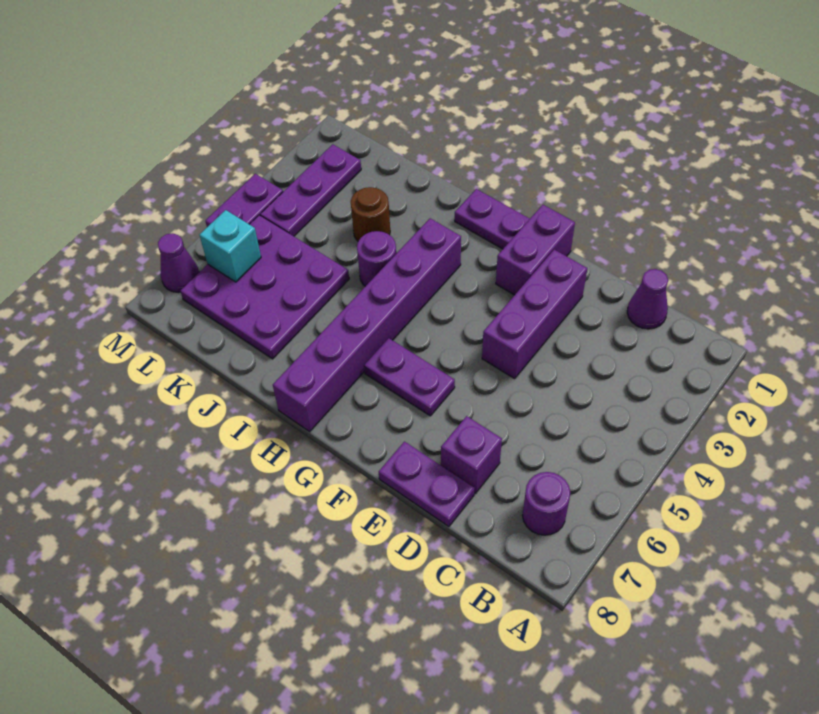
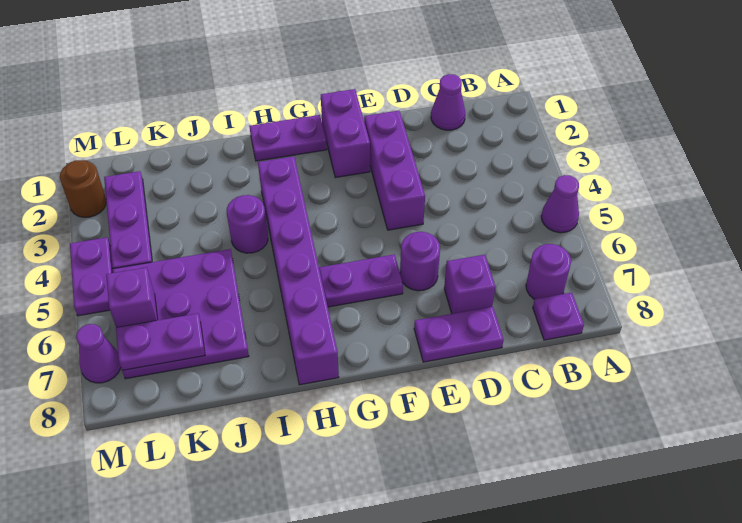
none -> purple 1x1 cone [541,175,579,233]
none -> purple 1x1 plate [533,293,584,340]
none -> purple 1x1 round brick [400,232,440,291]
brown 1x1 round brick [351,187,390,241] -> brown 1x1 round brick moved to [60,160,106,217]
none -> purple 1x2 plate [116,314,205,370]
cyan 1x1 brick [199,210,261,282] -> purple 1x1 brick [106,267,158,328]

